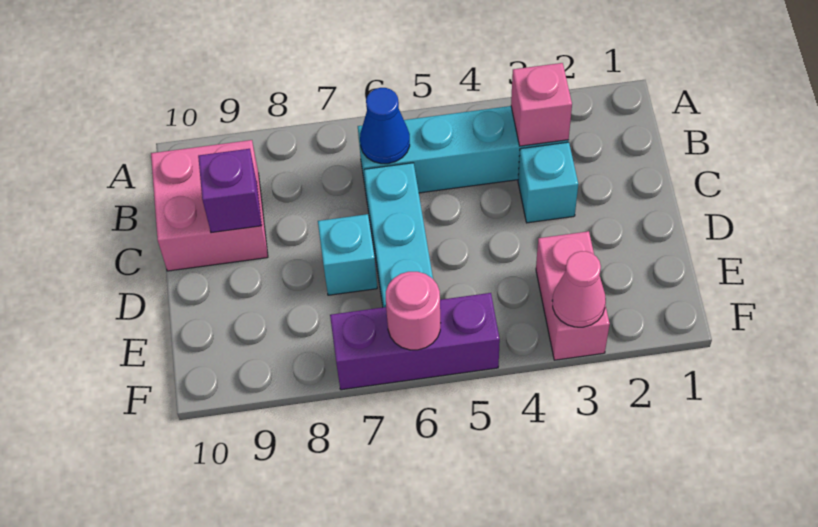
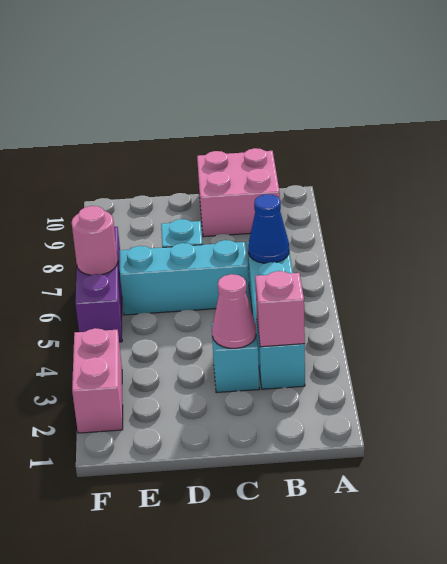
purple 1x1 brick [198,149,262,233] -> none
pink 1x2 brick [536,231,610,360] -> pink 1x2 brick turned to [72,328,123,433]
pink 1x1 cone [552,251,606,327] -> pink 1x1 cone moved to [212,274,256,348]

